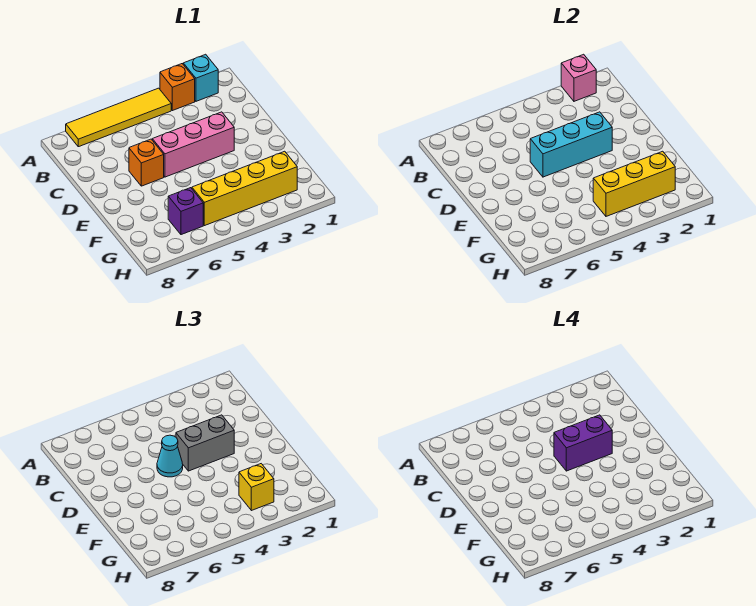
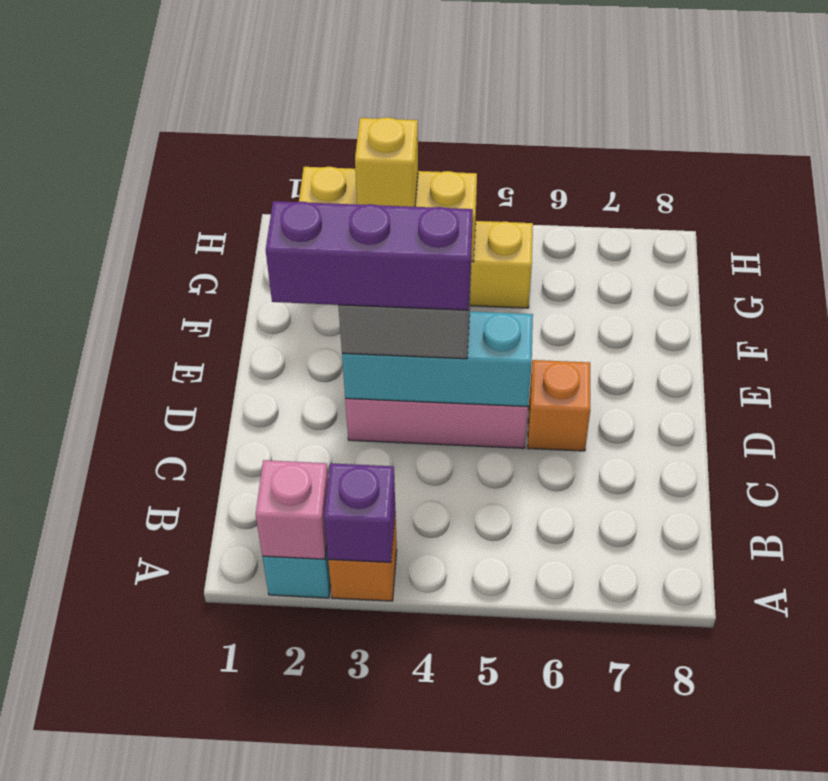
yellow 1x4 tile [66,88,171,147] -> none
purple 1x2 brick [554,415,612,471] -> purple 1x3 brick [266,201,473,310]
cyan 1x1 cone [157,435,183,477] -> none
purple 1x1 brick [168,188,203,235] -> purple 1x1 brick moved to [324,463,395,562]

